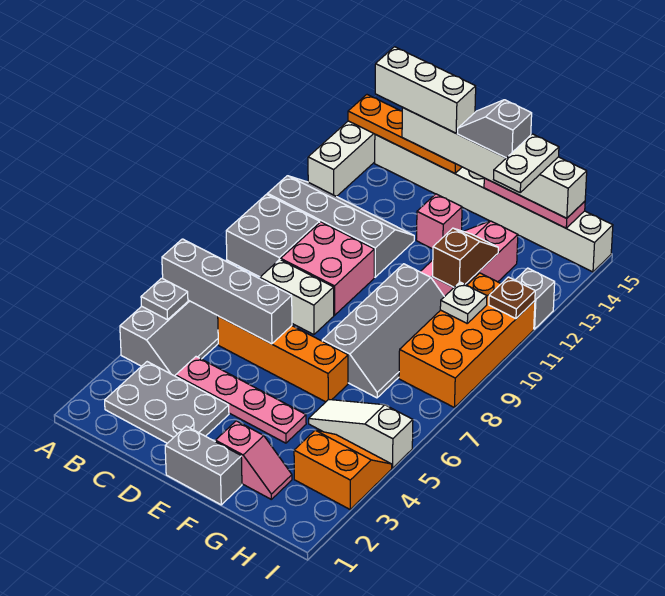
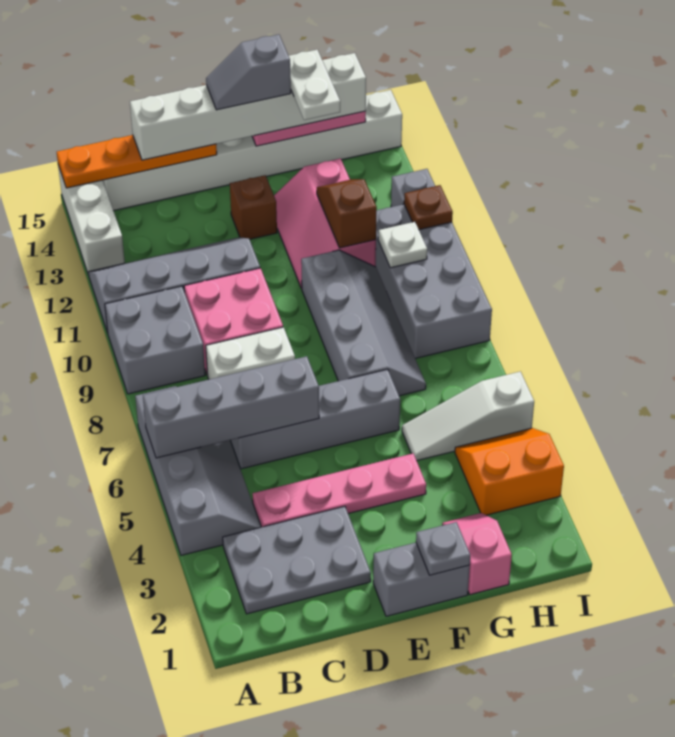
grey 1x1 plate [141,278,188,320] -> grey 1x1 plate moved to [416,522,470,575]
white 1x3 brick [375,47,476,133] -> none
orange 1x4 brick [218,316,348,402] -> grey 1x4 brick [231,369,400,469]
pink 1x1 brick [416,194,462,249] -> brown 1x1 brick [230,175,277,239]
pink 1x2 slope [215,421,292,499] -> pink 1x2 slope turned to [442,513,512,595]
orange 2x4 brick [399,273,535,408] -> grey 2x4 brick [376,204,492,358]

